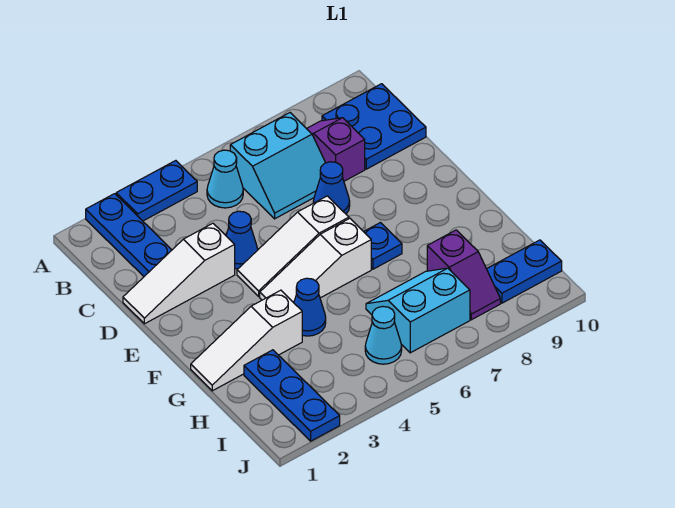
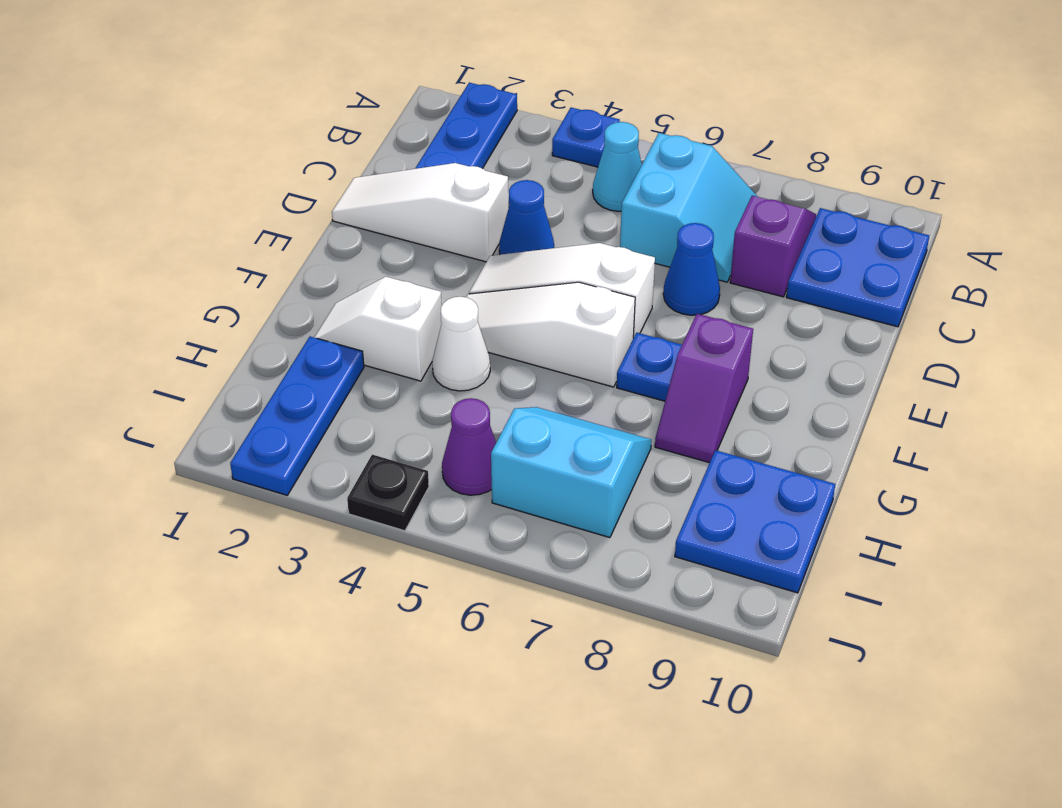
blue 1x2 plate [116,161,197,221] -> blue 1x1 plate [552,108,620,167]
cyan 2x2 slope [230,113,325,219] -> cyan 2x2 slope turned to [620,133,758,282]
white 1x3 slope [191,290,302,391] -> white 1x2 slope [314,277,442,381]
blue 1x1 cone [294,278,326,336] -> white 1x1 cone [432,297,490,391]
purple 1x2 slope [427,230,500,320] -> purple 1x2 slope moved to [655,314,753,463]
cyan 1x1 cone [365,306,402,364] -> purple 1x1 cone [442,398,496,495]
blue 1x2 plate [487,240,562,303] -> blue 2x2 plate [675,450,835,593]
none -> black 1x1 plate [347,455,429,531]

